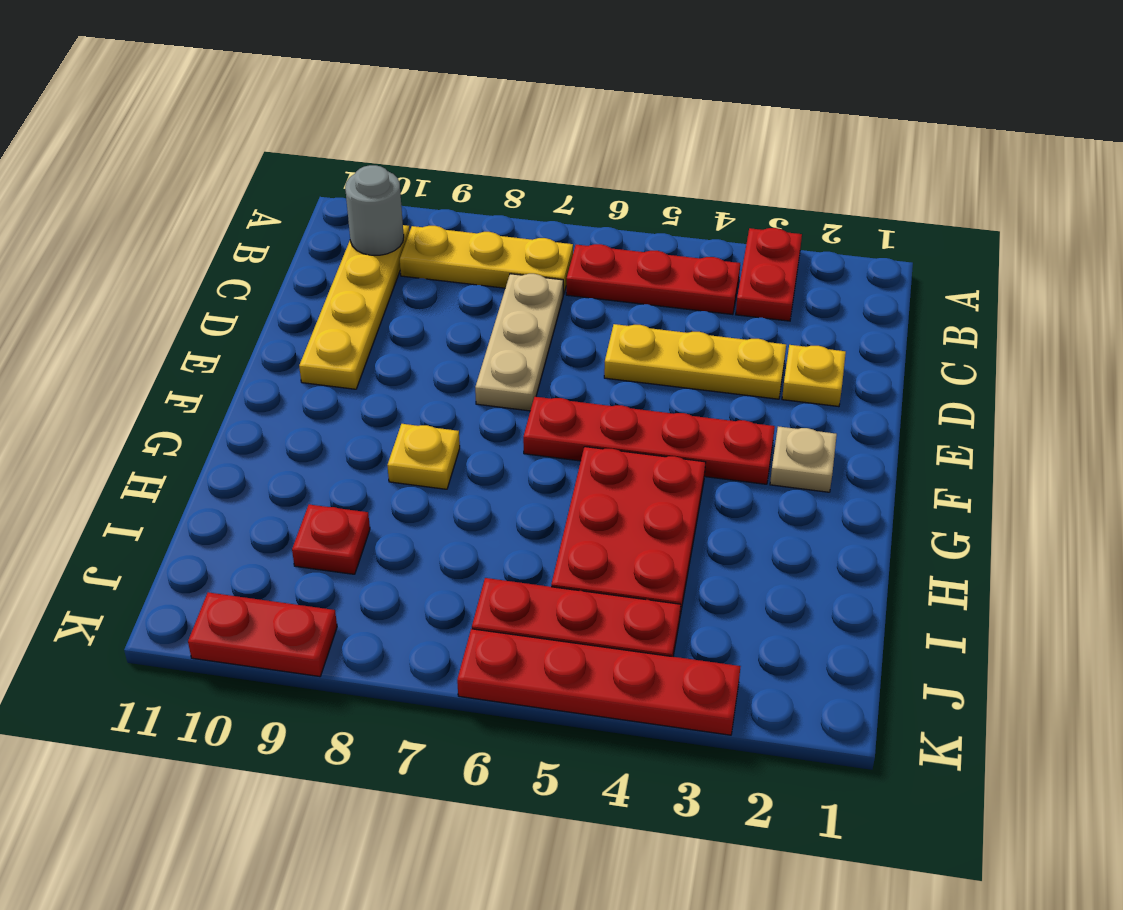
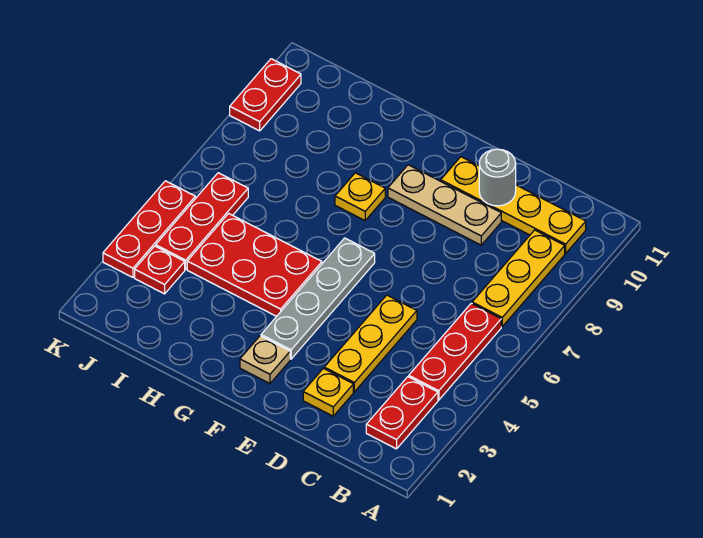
red 1x2 plate [736,228,802,321] -> red 1x2 plate turned to [366,377,438,449]
grey 1x1 round brick [345,165,404,255] -> grey 1x1 round brick moved to [479,149,516,206]
tan 1x3 plate [475,274,563,411] -> tan 1x3 plate moved to [388,165,501,245]
red 1x4 plate [523,397,775,484] -> grey 1x4 plate [261,238,375,359]
red 1x1 plate [292,505,370,574] -> red 1x1 plate moved to [135,246,185,294]
red 1x4 plate [457,629,741,735] -> red 1x3 plate [103,181,195,277]

